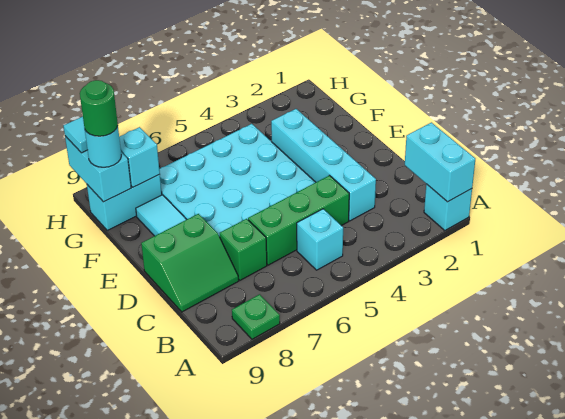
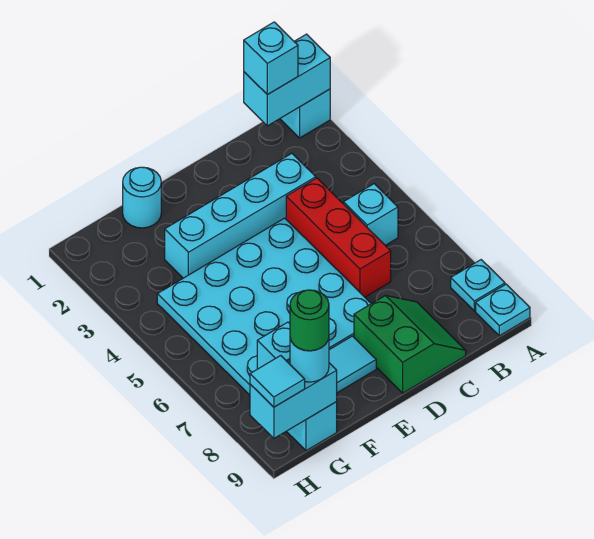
green 1x1 plate [232,294,280,339] -> cyan 1x1 plate [451,260,505,311]
none -> cyan 1x1 plate [476,284,530,336]
none -> cyan 1x1 brick [244,22,298,95]
green 1x3 brick [248,175,349,265] -> red 1x3 brick [286,178,391,297]
green 1x1 brick [219,219,267,280] -> none
none -> cyan 1x1 round brick [123,167,161,228]

